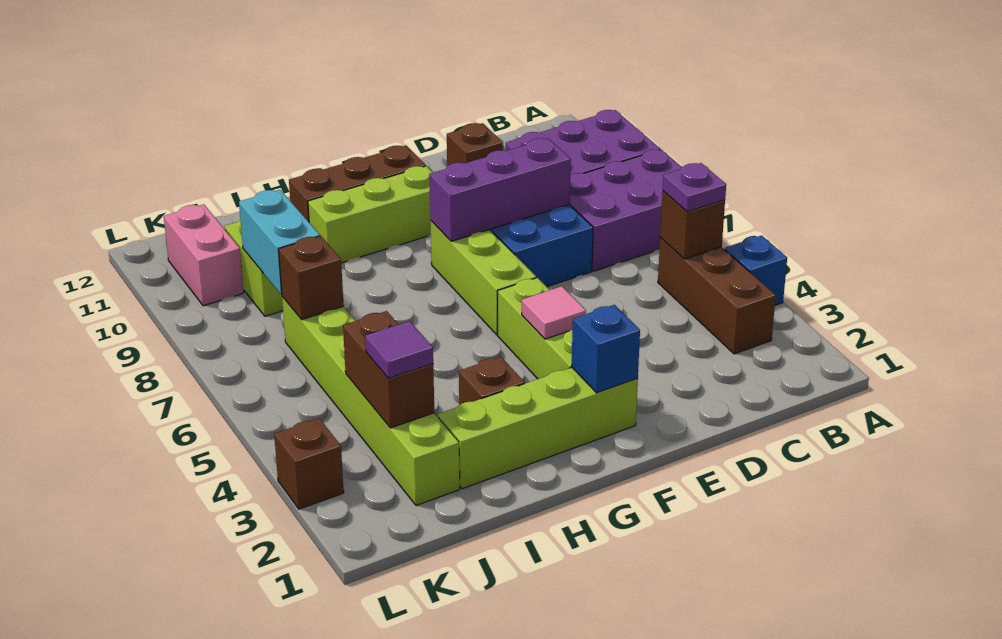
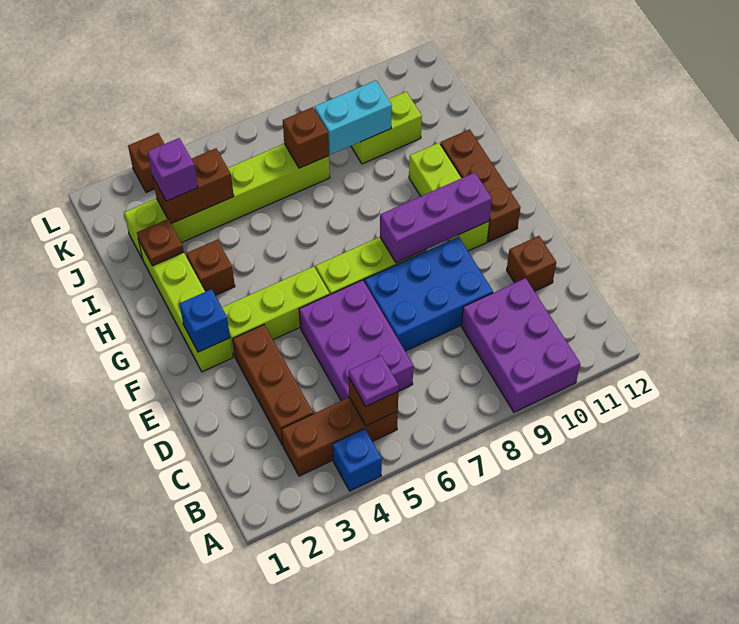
purple 2x3 brick [569,150,682,271] -> purple 2x3 brick moved to [299,280,413,401]
none -> brown 1x3 brick [233,325,313,445]
purple 1x3 brick [429,138,571,241] -> purple 1x3 brick turned to [380,173,492,263]
pink 1x1 tile [522,286,586,339] -> none
none -> brown 1x1 plate [137,219,184,266]
purple 1x1 tile [365,321,433,378] -> purple 1x1 brick [147,138,198,201]
pink 1x2 brick [164,204,244,306] -> none

